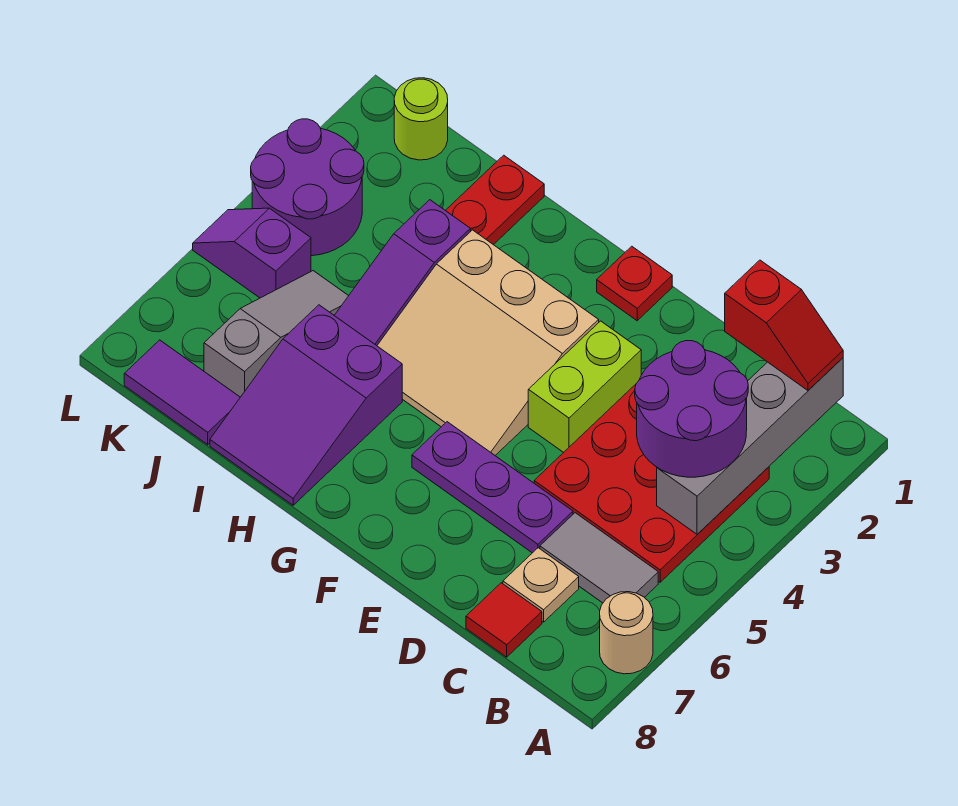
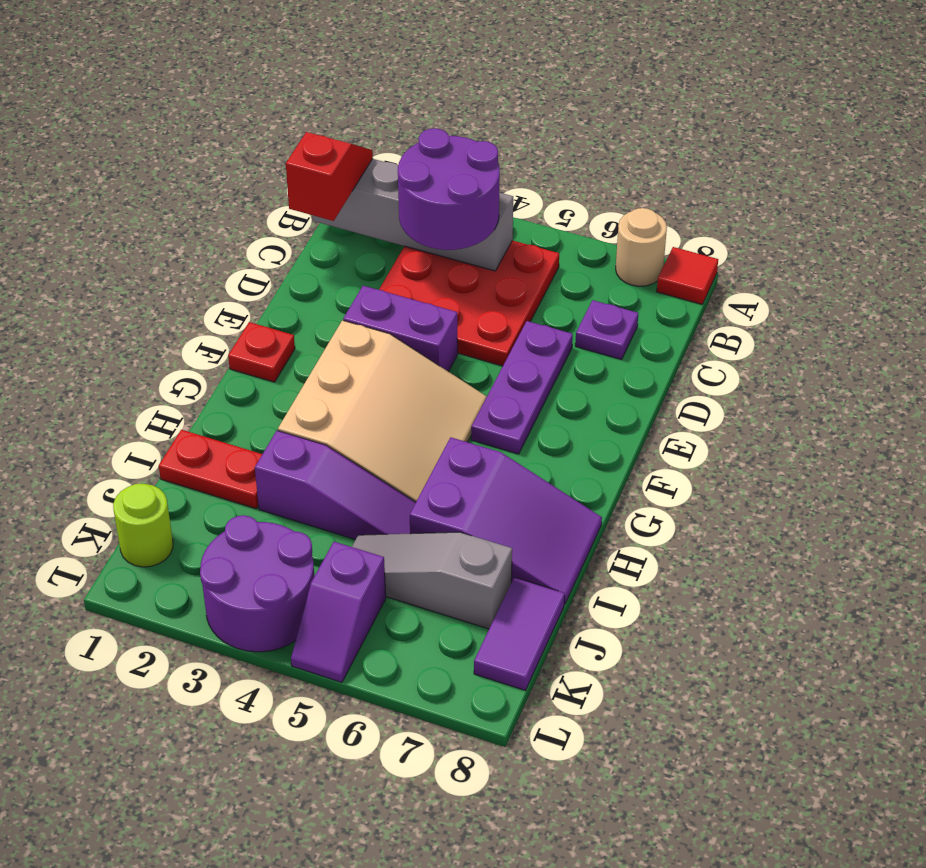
grey 1x2 tile [540,513,658,603] -> none
tan 1x1 plate [503,548,579,622] -> purple 1x1 plate [575,300,638,359]
red 1x1 tile [466,583,542,657] -> red 1x1 tile moved to [657,247,718,304]
lime 1x2 brick [528,321,641,452] -> purple 1x2 brick [343,286,458,372]

